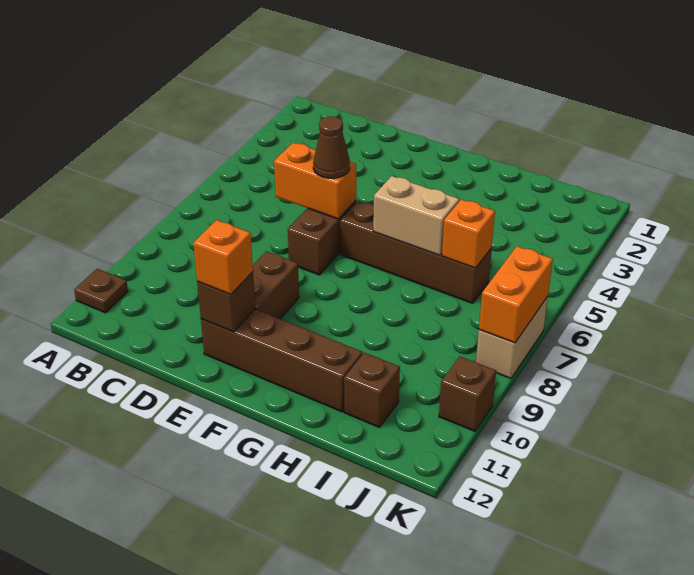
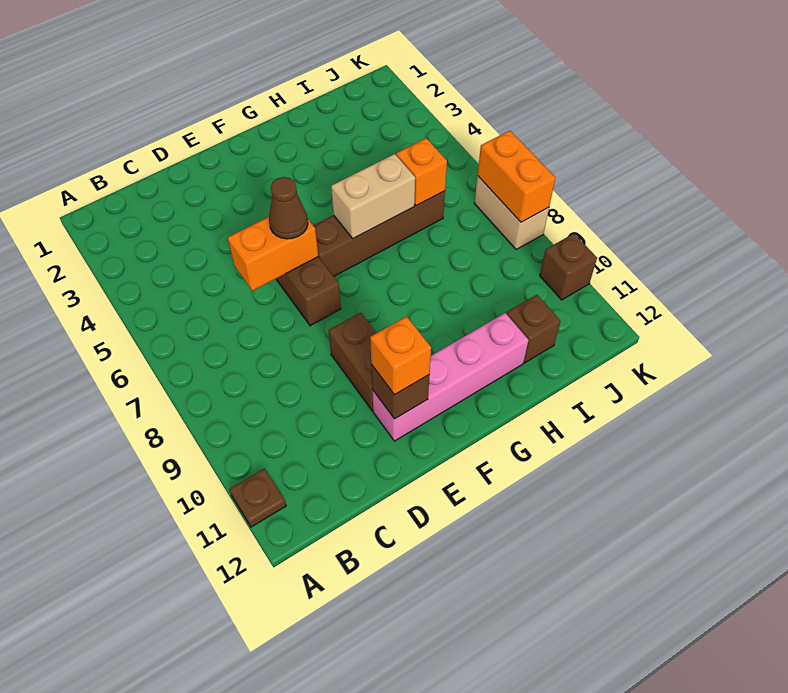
brown 1x4 brick [201,309,363,412] -> pink 1x4 brick [372,313,529,441]

